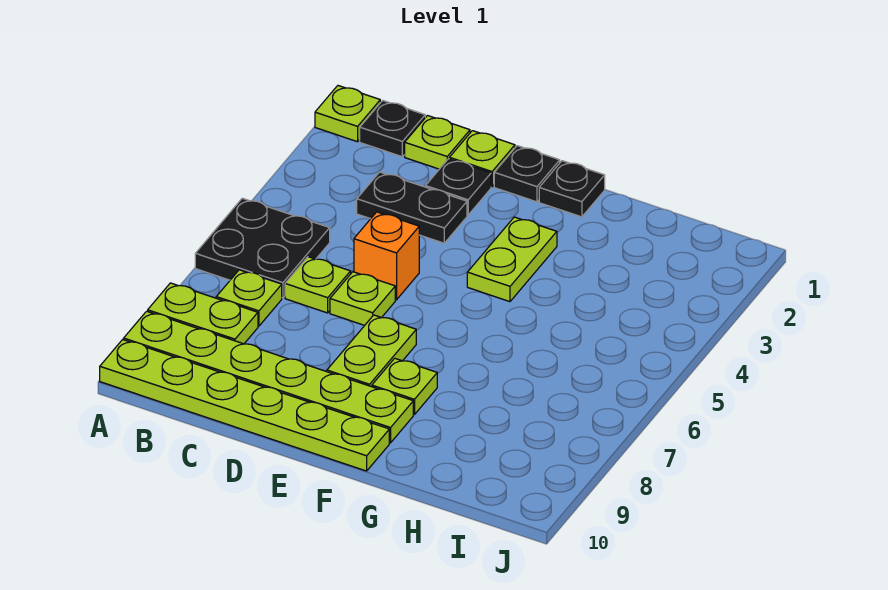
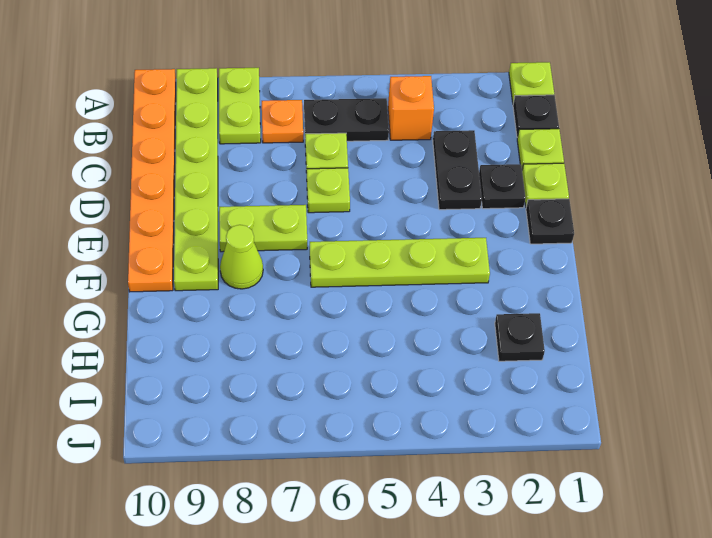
black 2x2 plate [195,198,330,298] -> black 1x2 plate [304,98,389,141]
lime 1x6 plate [100,340,389,471] -> orange 1x6 plate [128,69,176,292]
lime 1x1 plate [216,270,282,326] -> orange 1x1 plate [262,100,303,143]
orange 1x1 brick [354,212,419,300] -> orange 1x1 brick moved to [388,76,434,140]
black 1x1 plate [539,161,605,217] -> black 1x1 plate moved to [495,313,545,361]
lime 1x2 plate [467,217,557,302] -> lime 1x4 plate [310,238,490,287]
lime 1x1 plate [372,358,437,415] -> lime 1x1 cone [220,225,263,289]

